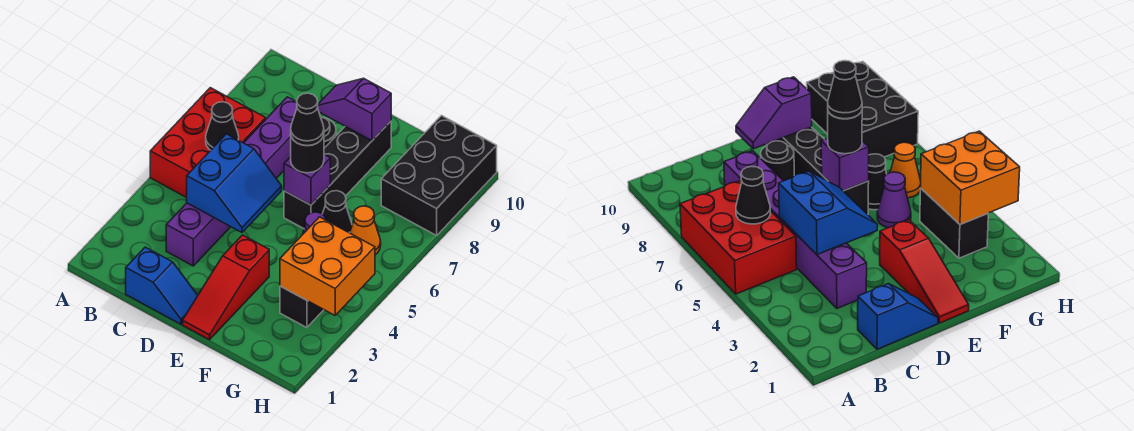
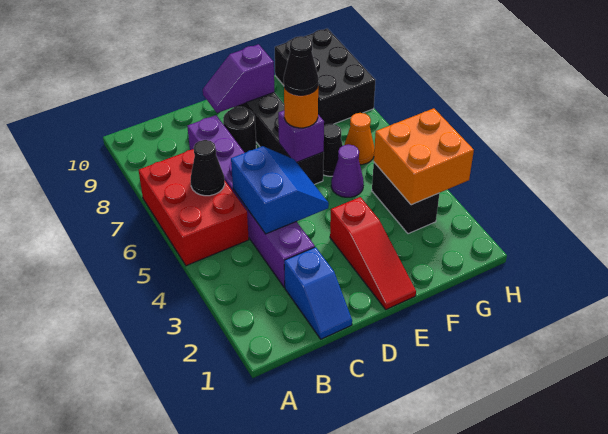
blue 1x2 slope [126,247,198,324] -> blue 1x2 slope turned to [284,247,352,339]
black 1x1 round brick [291,135,324,173] -> orange 1x1 round brick [284,87,318,128]

